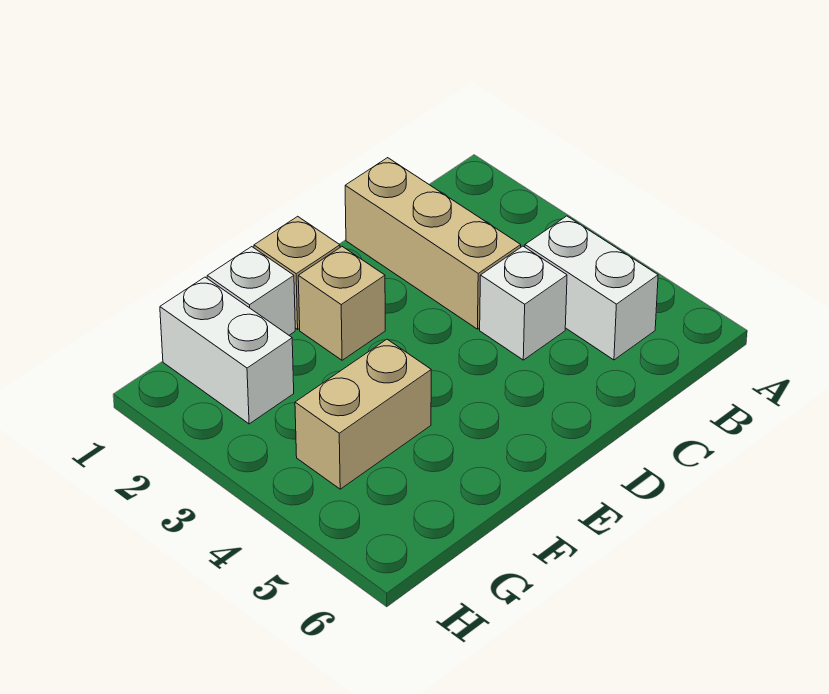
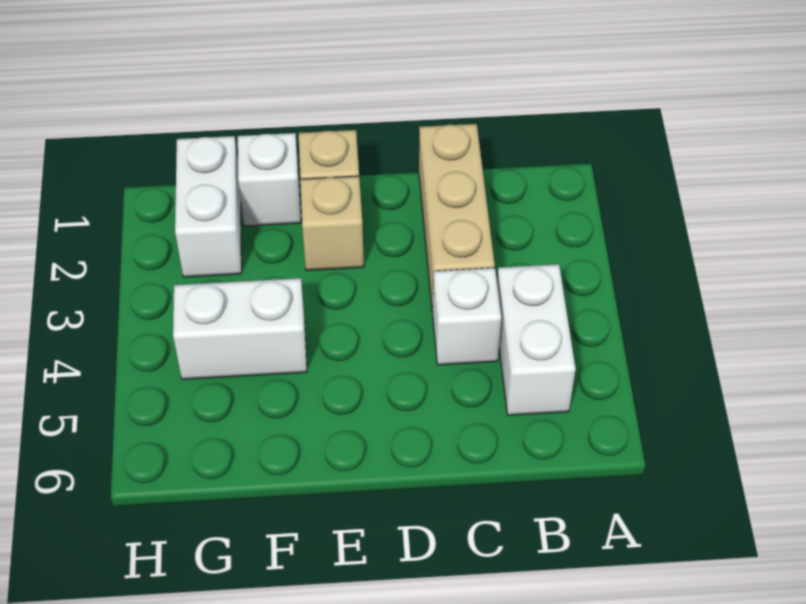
tan 1x2 brick [295,339,431,489] -> white 1x2 brick [173,278,307,379]

